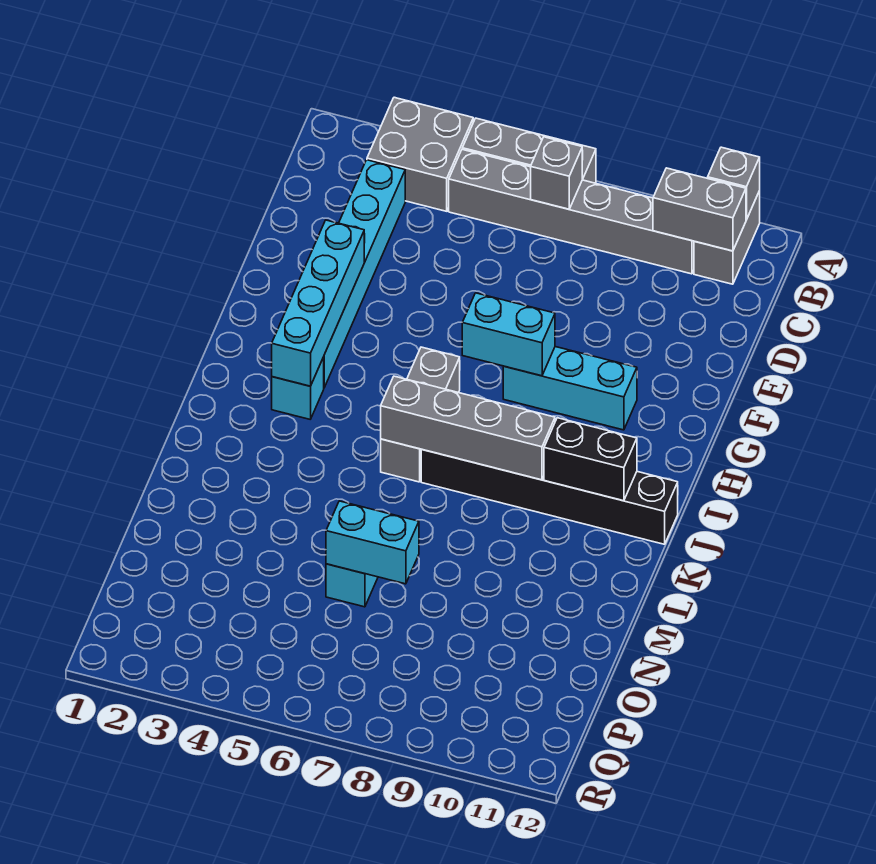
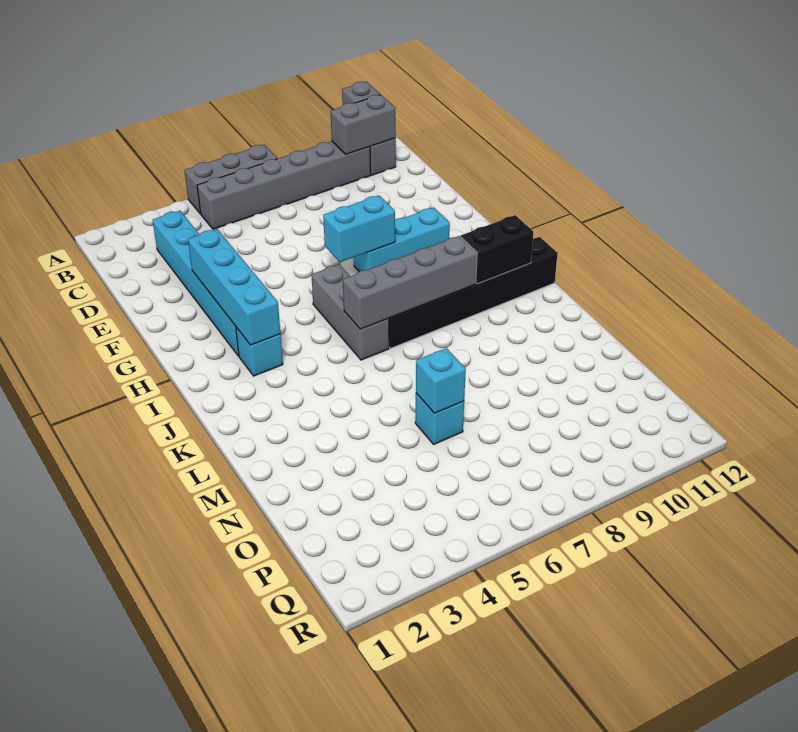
grey 2x2 brick [367,97,473,211] -> none
grey 1x1 brick [531,137,582,209] -> none
cyan 1x2 brick [326,501,419,584] -> cyan 1x1 brick [416,348,466,413]

